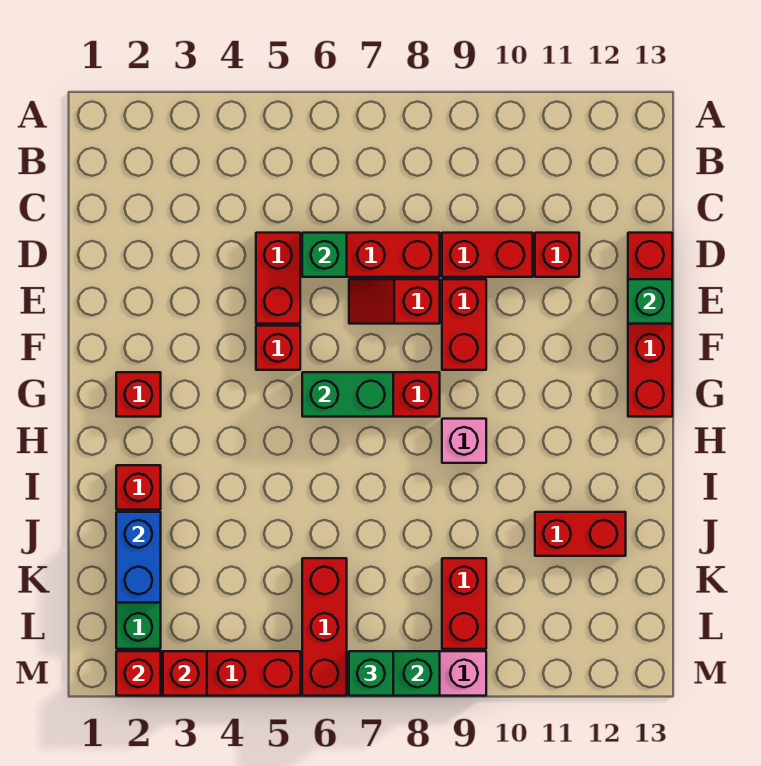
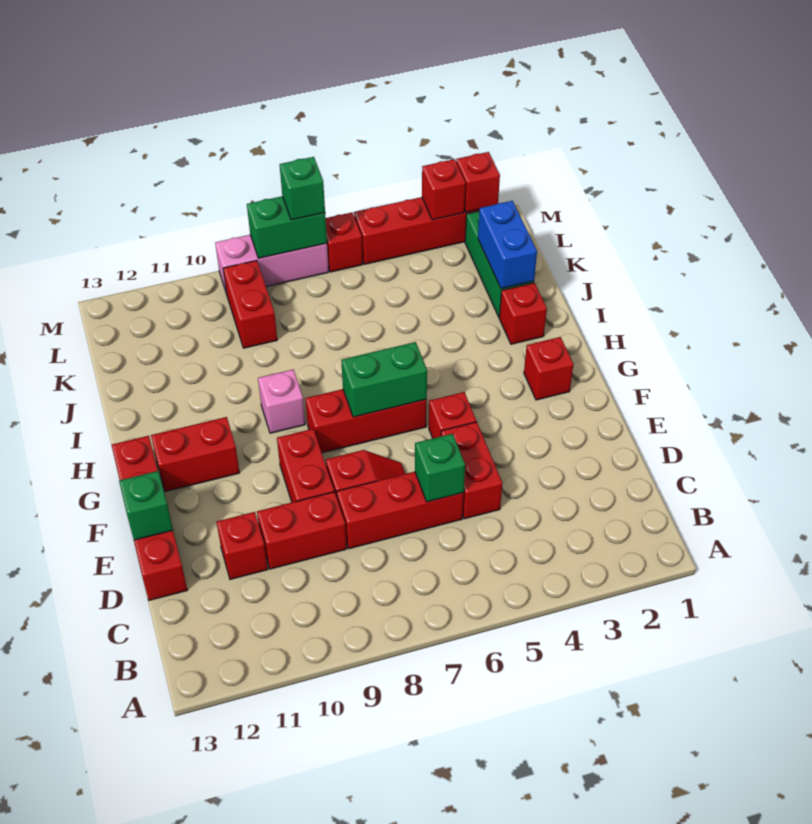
red 1x2 brick [535,512,626,556] -> red 1x2 brick moved to [151,417,240,492]
red 1x3 brick [302,558,347,696] -> red 1x1 brick [326,212,363,272]

